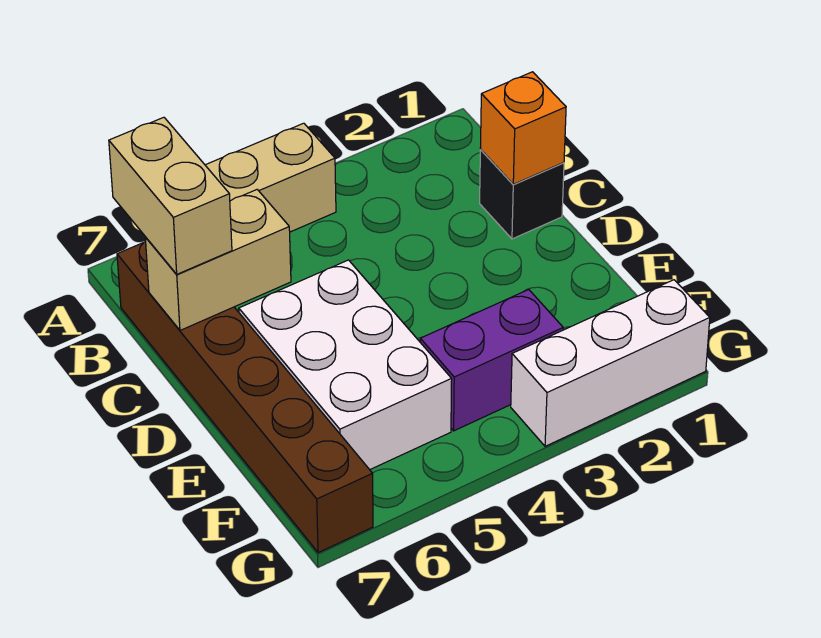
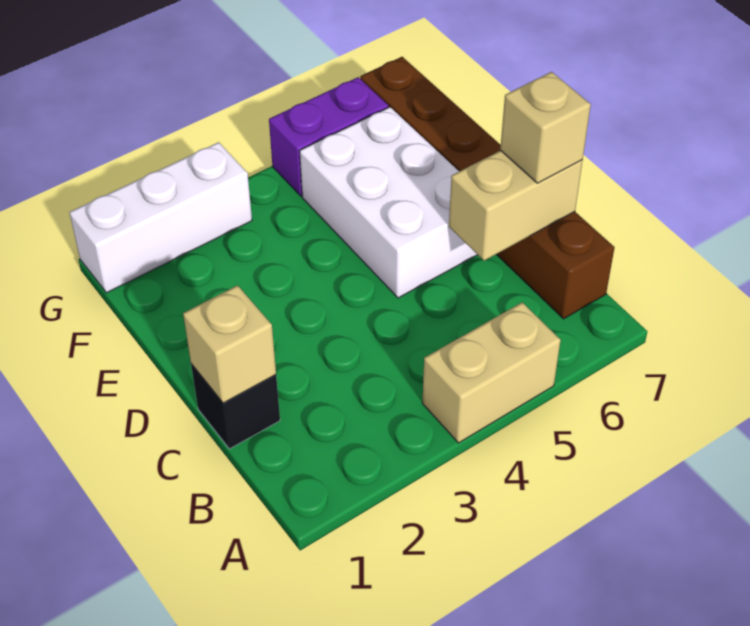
tan 1x2 brick [109,117,232,274] -> tan 1x1 brick [500,72,591,183]
orange 1x1 brick [480,72,566,184] -> tan 1x1 brick [183,285,276,403]
purple 1x2 brick [420,290,563,431] -> purple 1x2 brick moved to [269,77,388,196]

